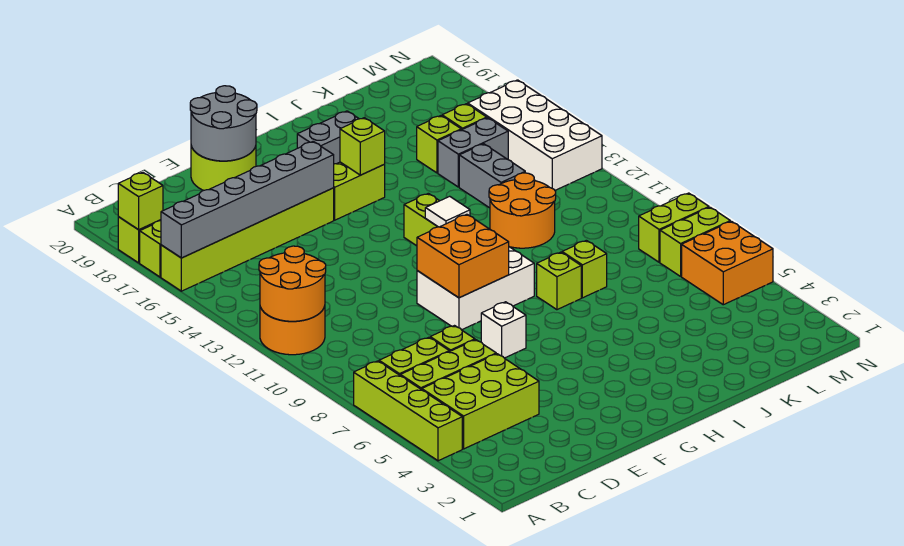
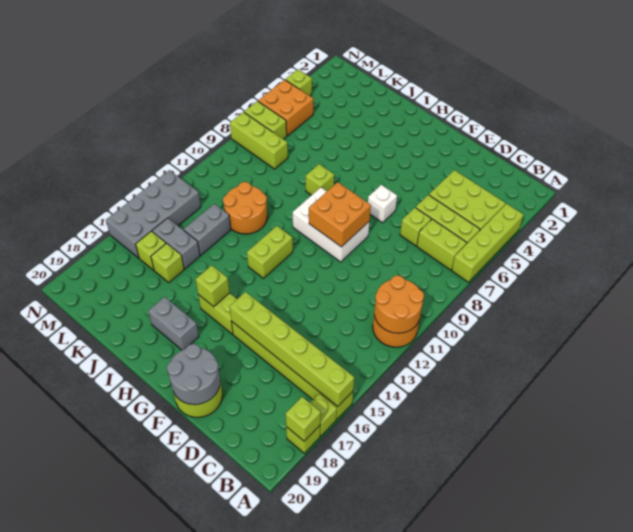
grey 1x6 brick [161,141,334,258] -> lime 1x6 brick [230,292,354,406]
white 1x1 tile [425,196,470,227] -> none
lime 1x1 brick [562,240,607,298] -> lime 1x1 brick moved to [285,69,312,96]
lime 1x2 brick [639,193,709,262] -> lime 1x3 brick [230,112,288,169]
white 2x4 brick [468,80,602,190] -> grey 2x4 brick [106,170,201,258]

